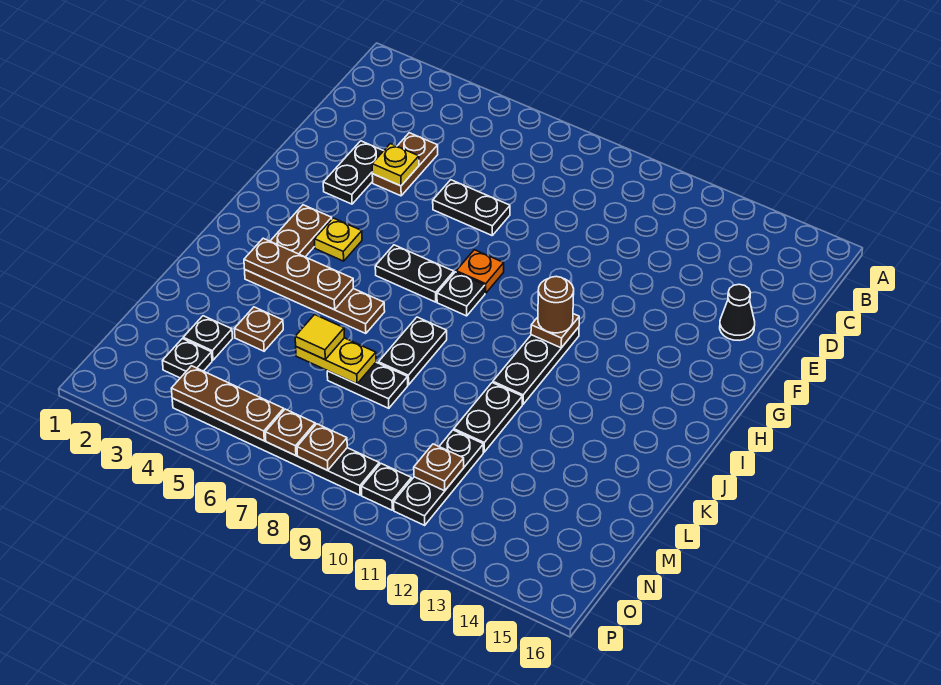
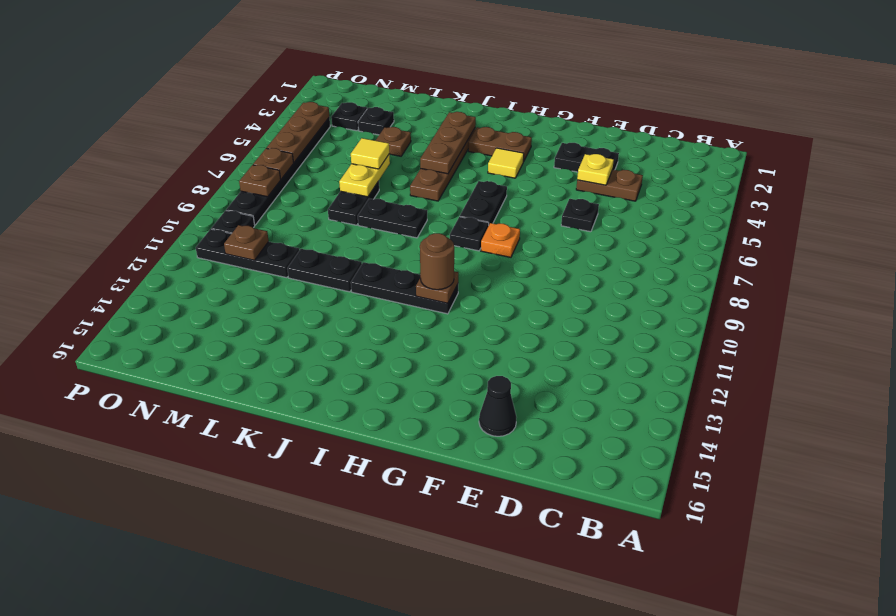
black 1x2 plate [433,180,510,235] -> black 1x1 plate [561,199,599,232]
yellow 1x1 plate [315,218,362,261] -> yellow 1x1 tile [488,148,524,178]

